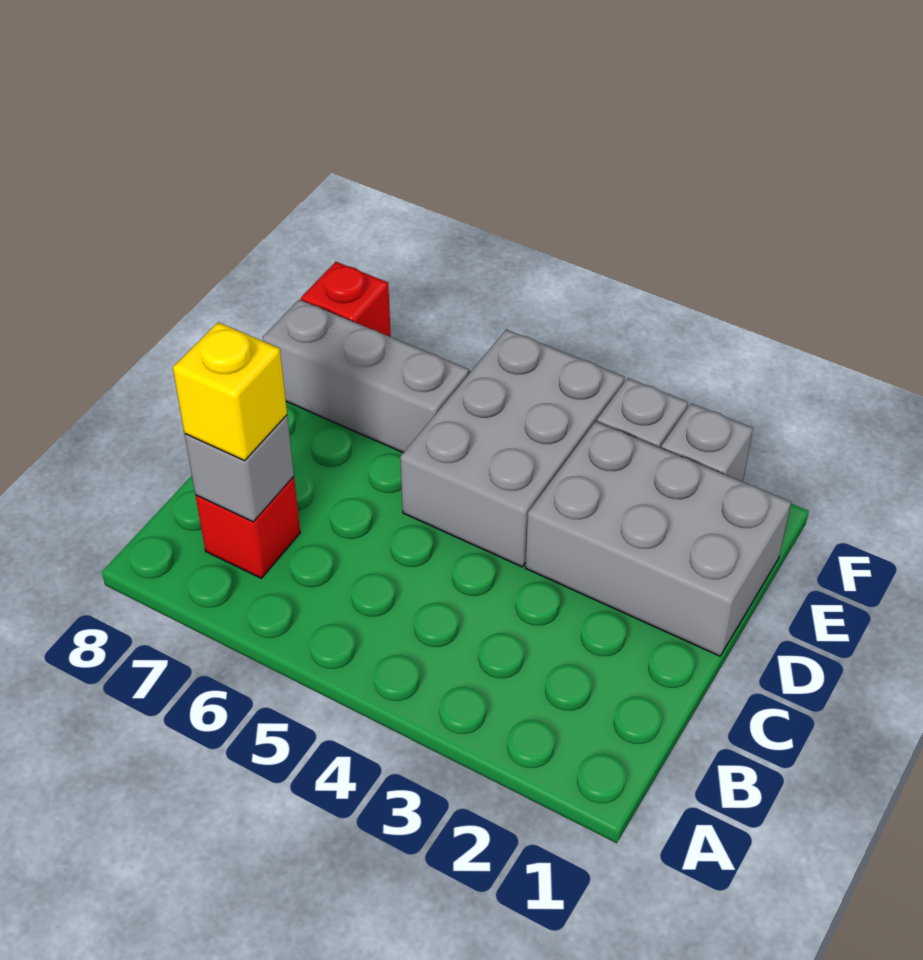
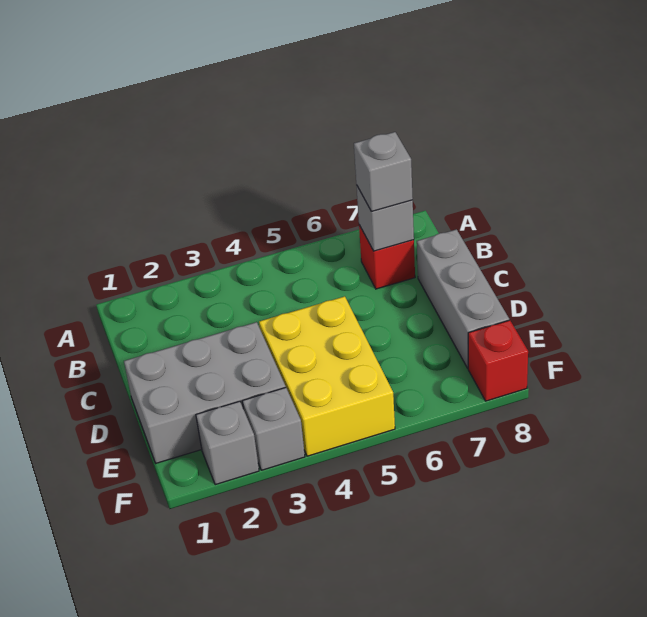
yellow 1x1 brick [173,322,287,461] -> grey 1x1 brick [354,132,413,211]
grey 2x3 brick [400,330,625,567] -> yellow 2x3 brick [259,296,395,456]
grey 1x3 brick [263,300,469,453] -> grey 1x3 brick turned to [417,229,509,368]

